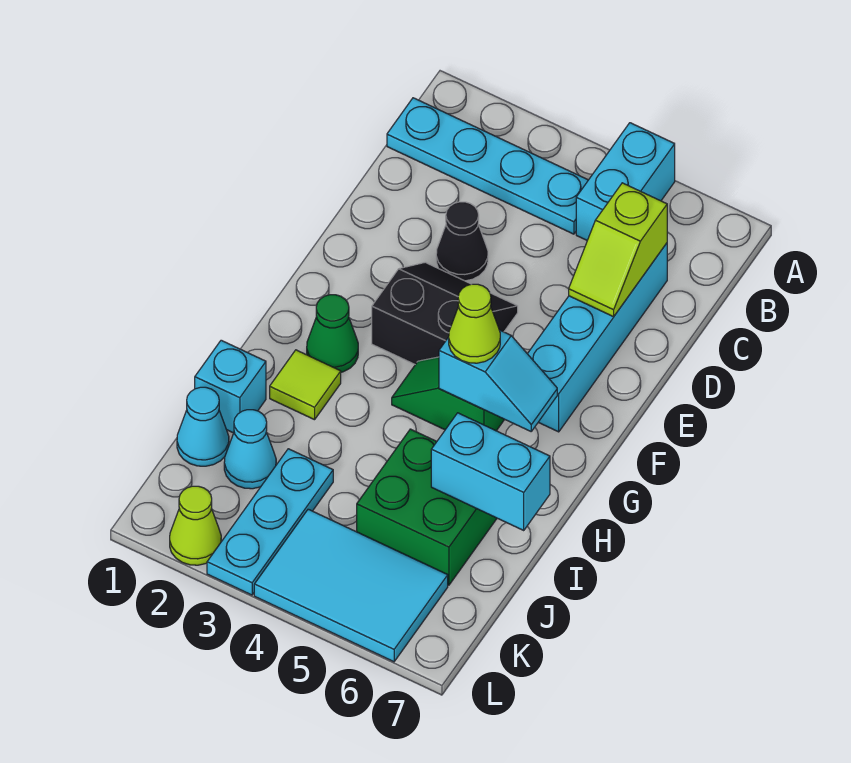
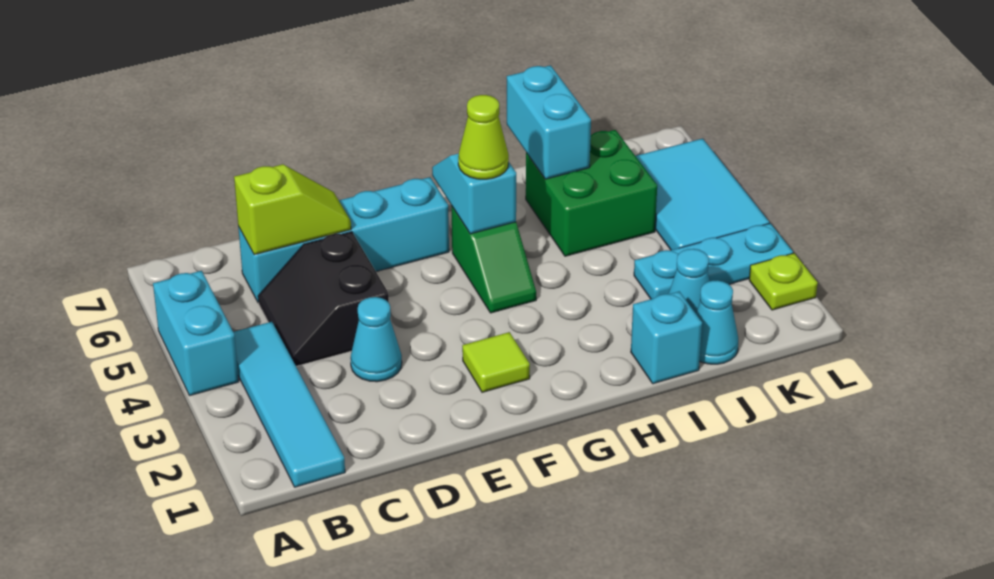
cyan 1x2 brick [576,123,675,240] -> cyan 1x2 brick turned to [153,271,239,396]
cyan 1x4 plate [387,98,588,234] -> cyan 1x4 tile [234,322,345,487]
black 1x1 cone [436,202,488,281] -> cyan 1x1 cone [350,297,402,382]
black 2x2 slope [372,262,518,364] -> black 2x2 slope moved to [258,232,389,366]
green 1x1 cone [307,295,358,372] -> none
lime 1x1 tile [270,350,341,420] -> lime 1x1 tile moved to [462,332,530,392]
lime 1x1 cone [170,486,221,565] -> lime 1x1 plate [749,253,818,310]

